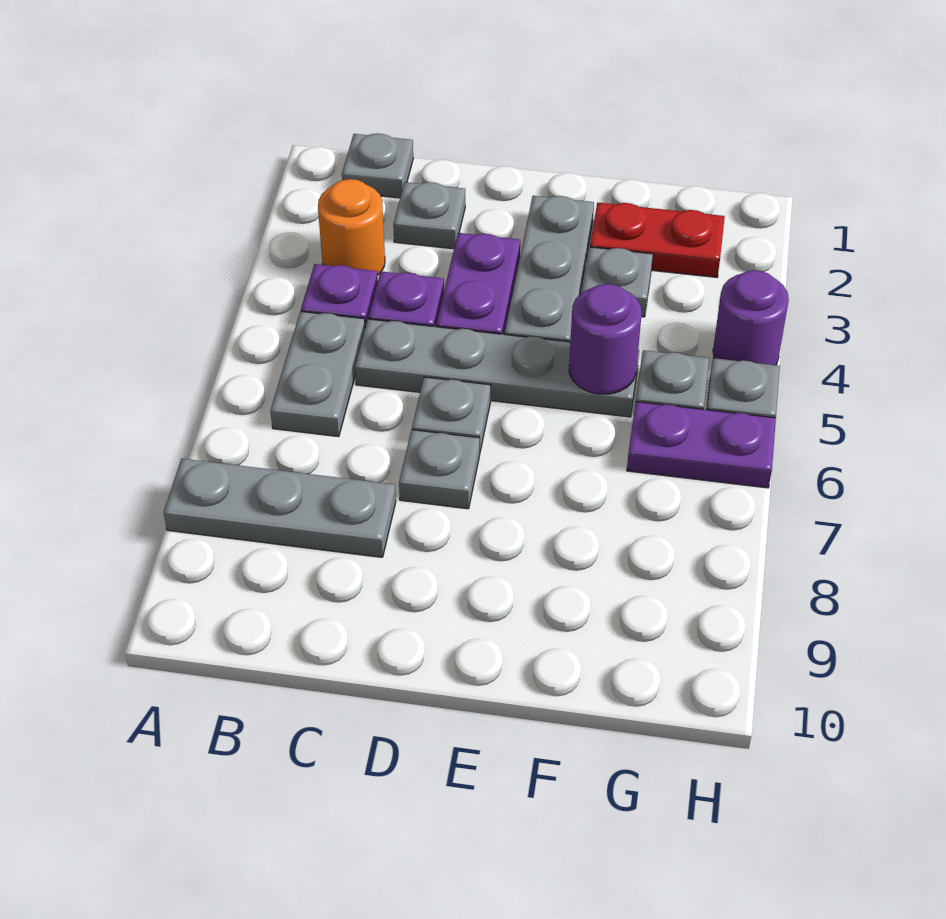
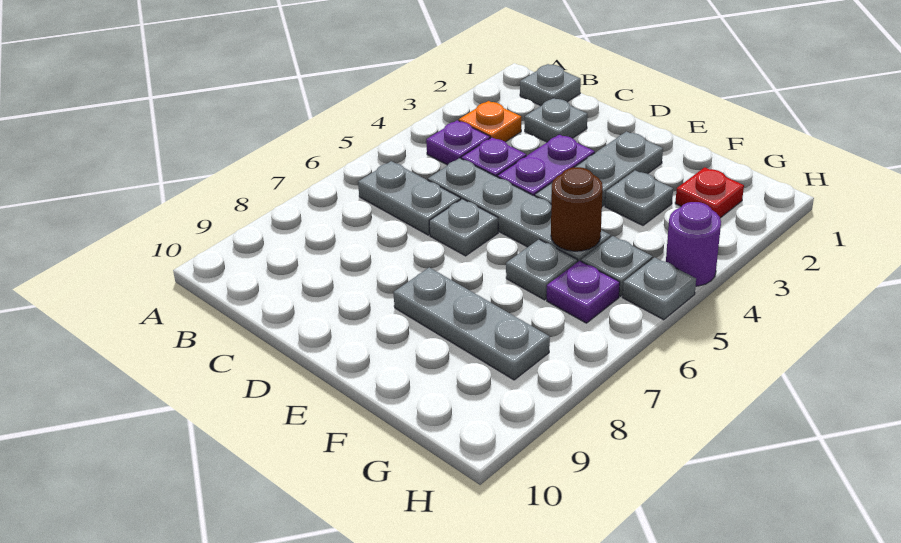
grey 1x3 plate [164,459,396,557] -> grey 1x3 plate moved to [393,268,550,380]
orange 1x1 round brick [318,179,385,275] -> orange 1x1 plate [459,101,521,142]
grey 1x2 plate [270,311,365,437] -> grey 1x2 plate turned to [358,161,461,235]
grey 1x1 plate [399,430,480,509] -> grey 1x1 plate moved to [506,239,578,300]
red 1x2 plate [590,203,725,277] -> red 1x1 plate [675,167,744,218]
purple 1x1 round brick [569,284,642,394] -> brown 1x1 round brick [551,167,603,251]
purple 1x2 plate [627,402,776,488] -> purple 1x1 plate [547,261,620,323]

